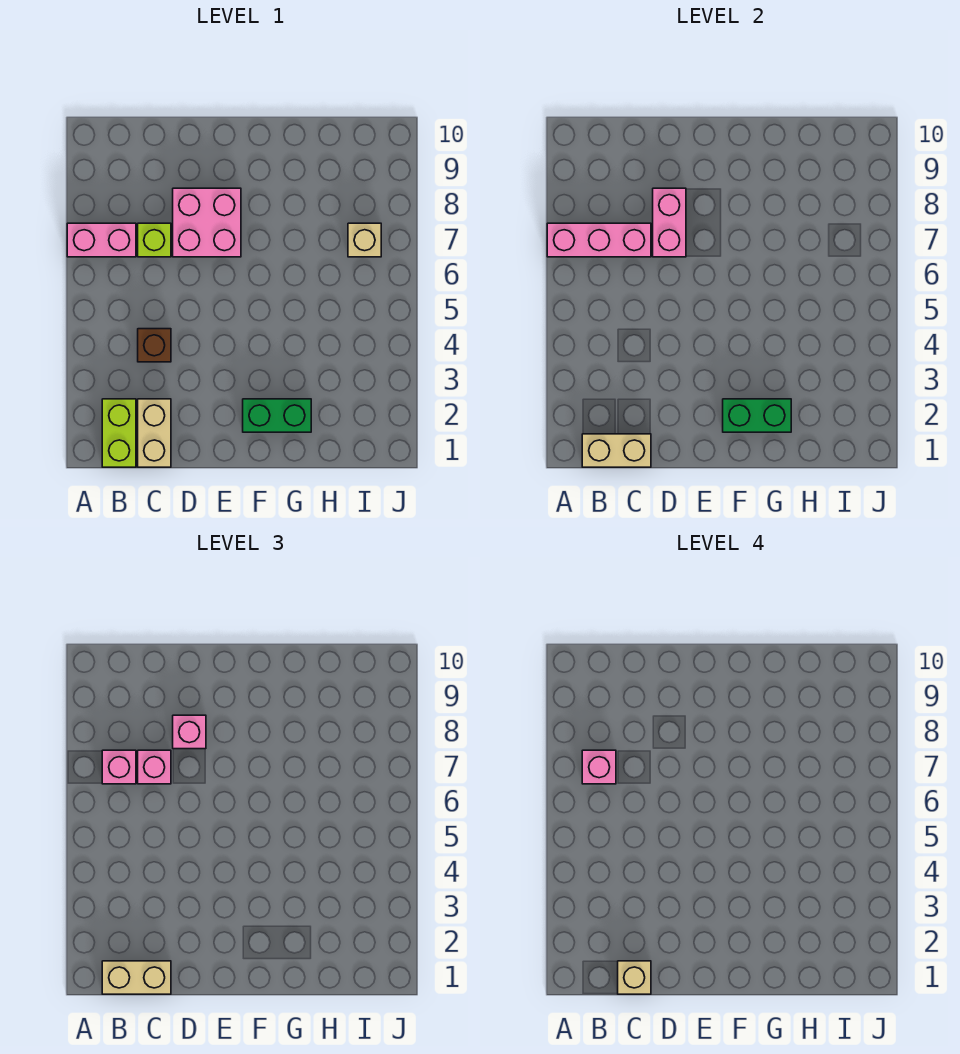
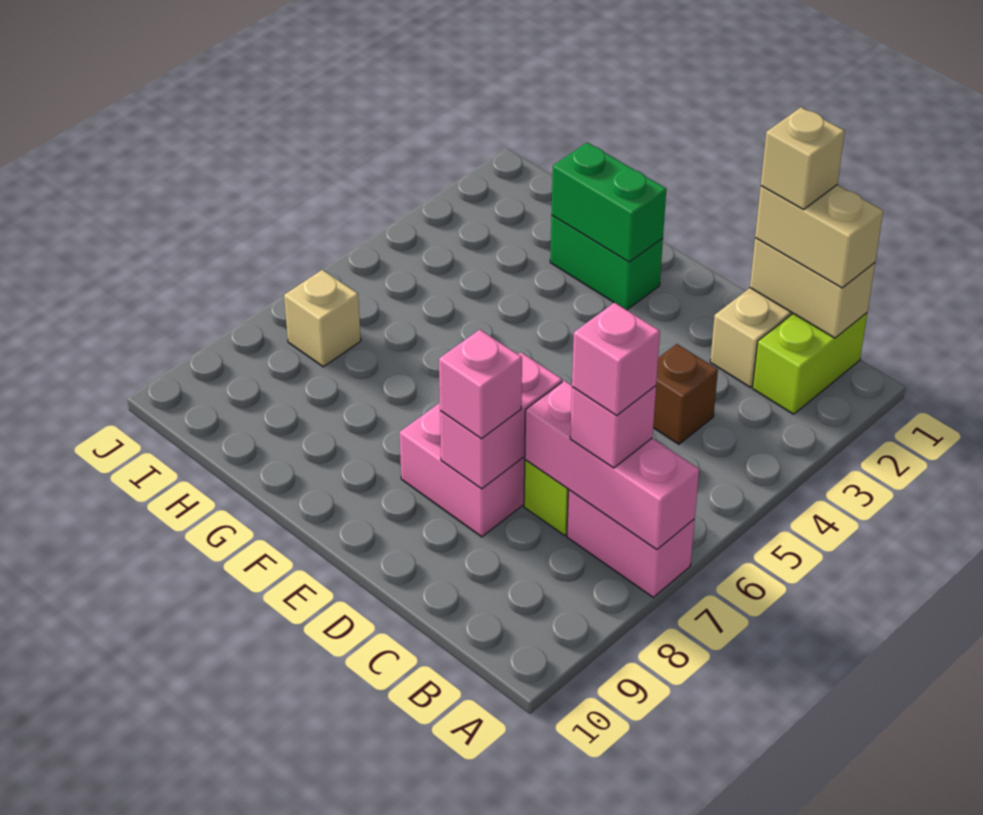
pink 1x1 brick [138,750,171,784] -> none

